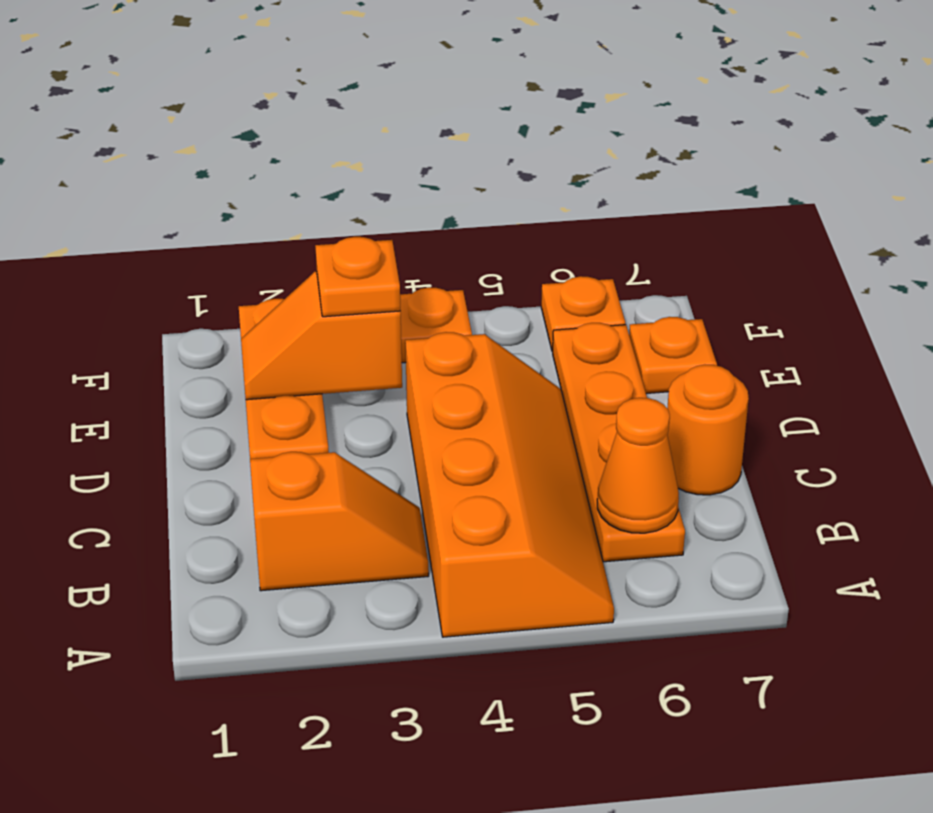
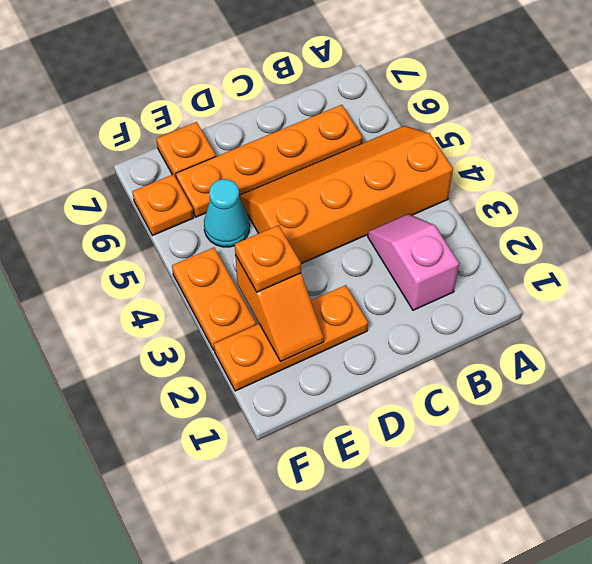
orange 1x2 slope [250,452,429,591] -> pink 1x2 slope [368,214,459,310]
orange 1x1 cone [597,398,679,533] -> none
orange 1x1 round brick [667,365,749,495] -> none
none -> cyan 1x1 cone [204,179,250,247]

